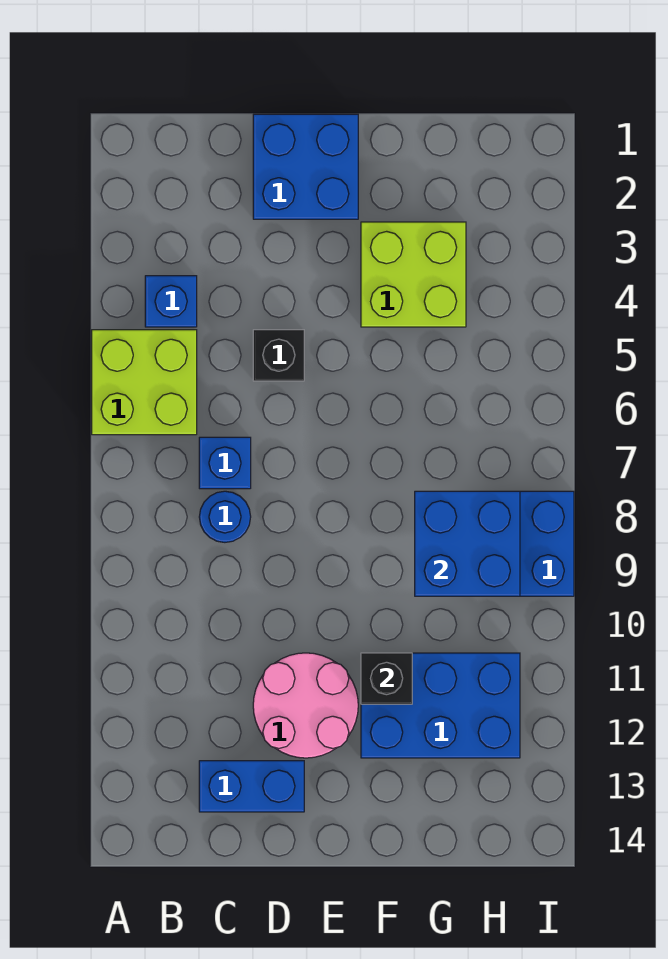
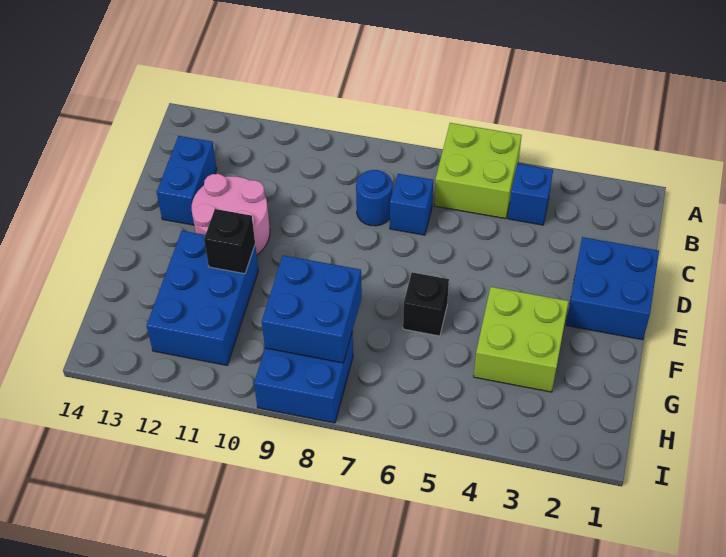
black 1x1 brick [253,330,304,381] -> black 1x1 brick moved to [403,272,449,336]

